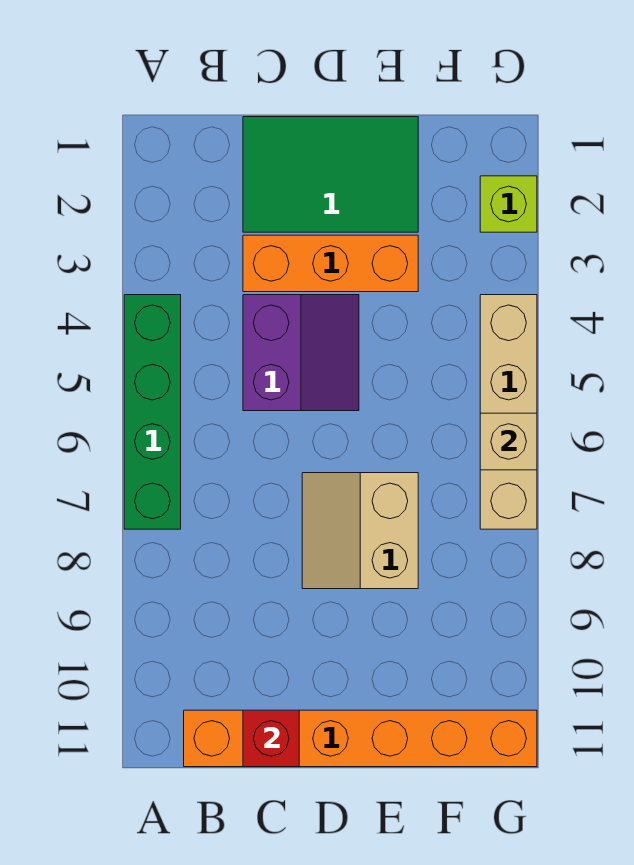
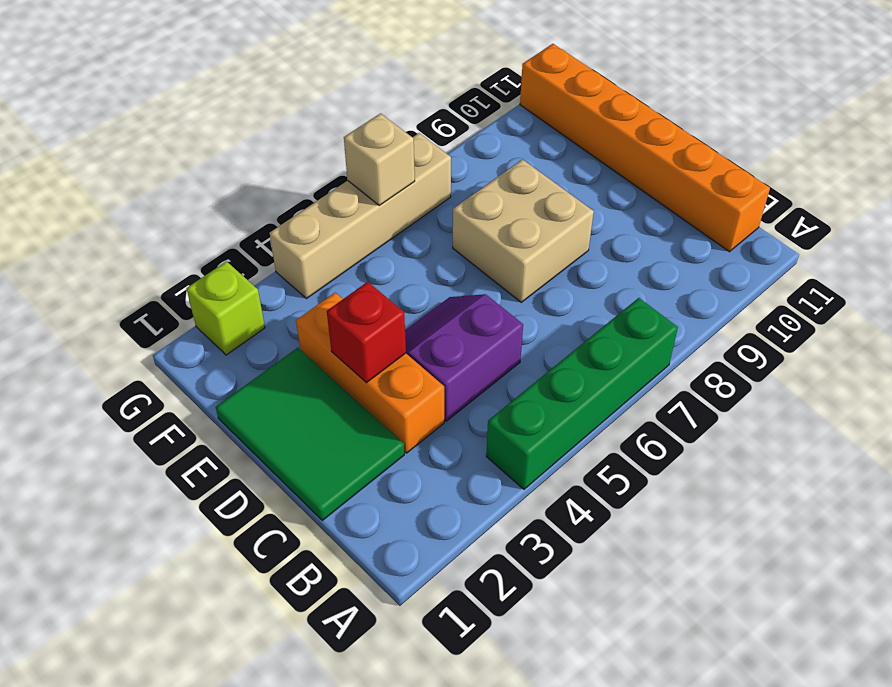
red 1x1 brick [243,710,299,767] -> red 1x1 brick moved to [327,282,406,383]
tan 2x2 slope [302,473,418,589] -> tan 2x2 brick [453,160,594,302]

